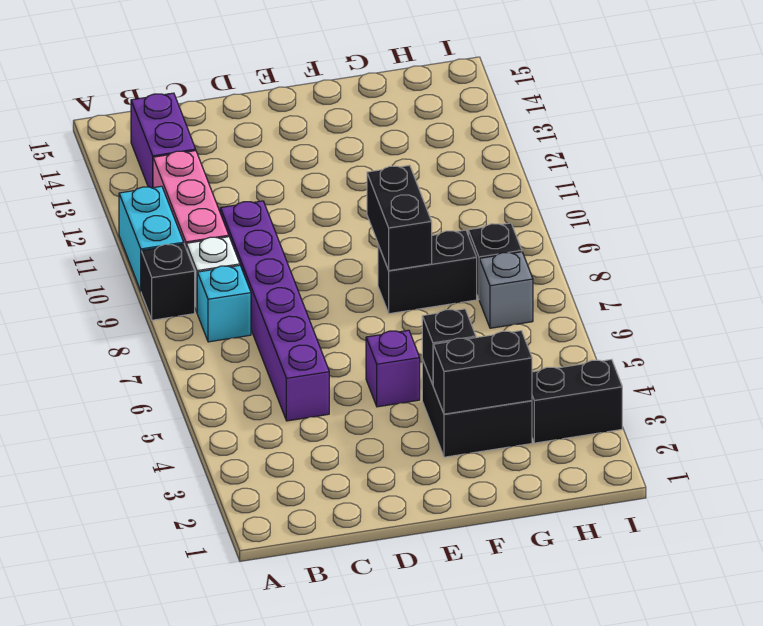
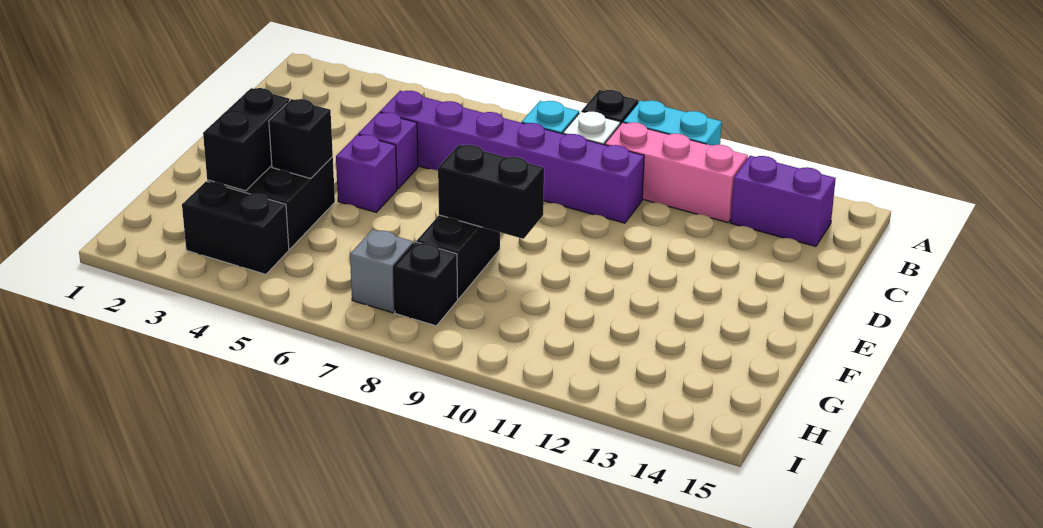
none -> purple 1x1 brick [358,112,418,189]
black 1x2 brick [532,360,622,443] -> black 1x2 brick turned to [182,181,289,274]

